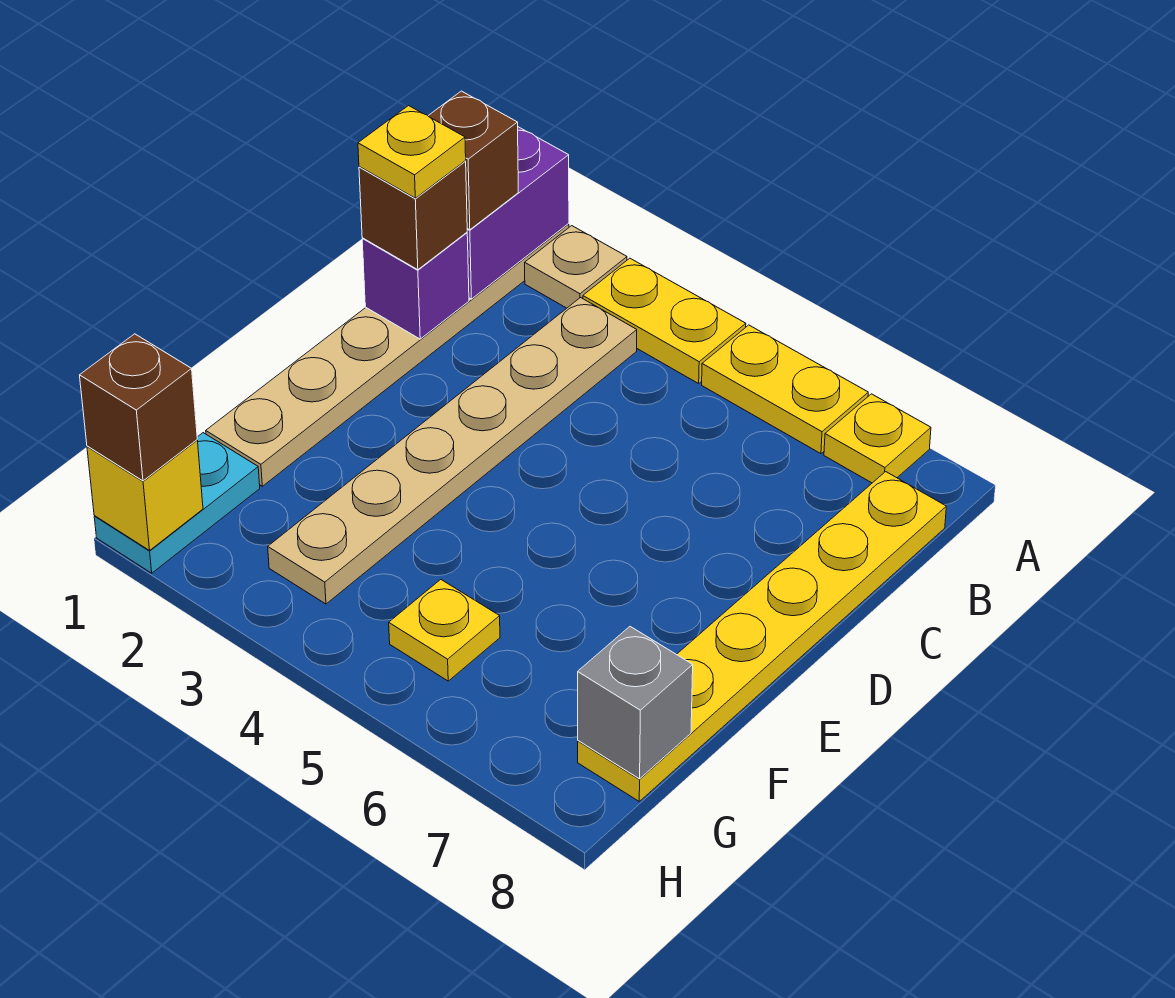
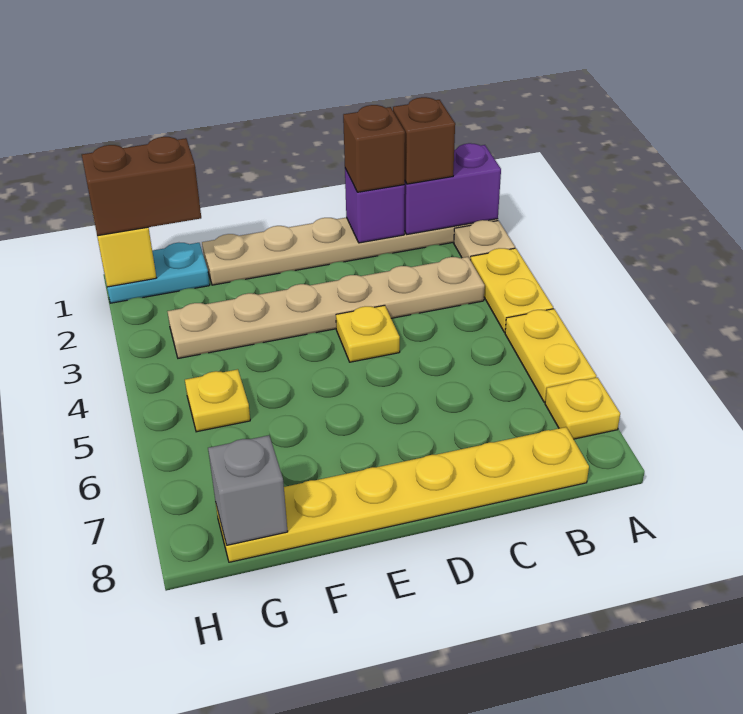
yellow 1x1 plate [358,106,466,198] -> yellow 1x1 plate moved to [336,305,400,362]
brown 1x1 brick [80,334,197,481] -> brown 1x2 brick [82,137,201,236]

